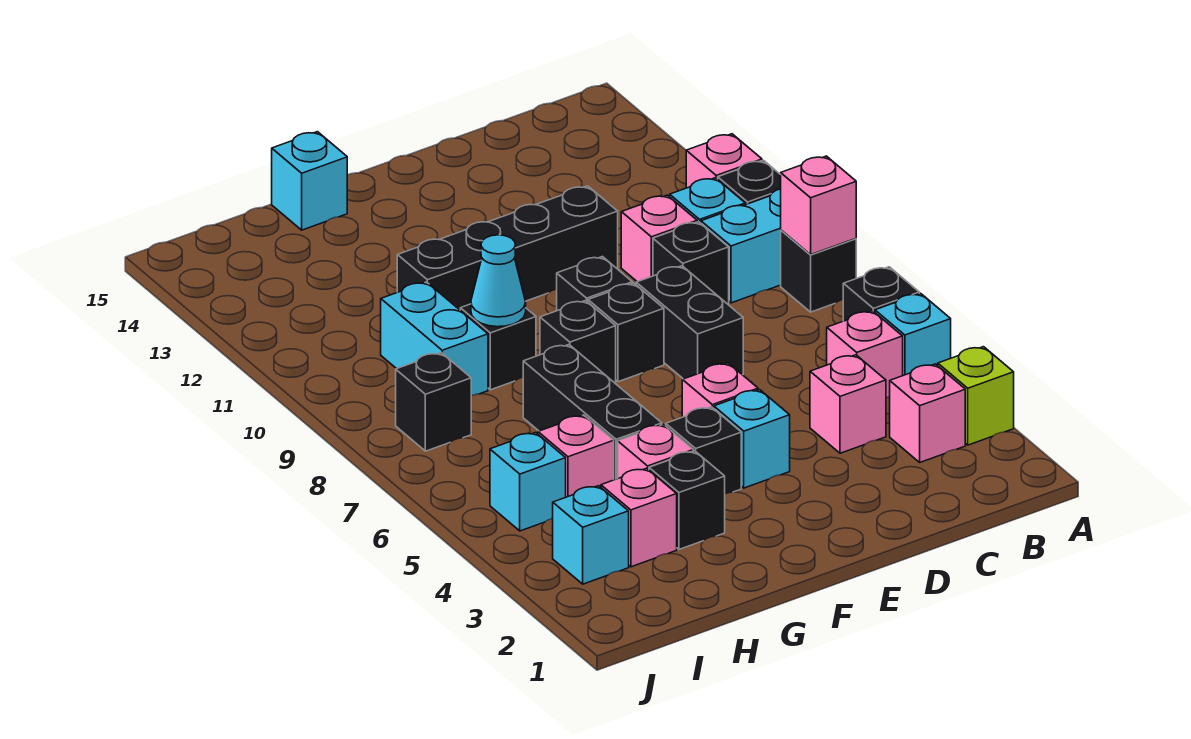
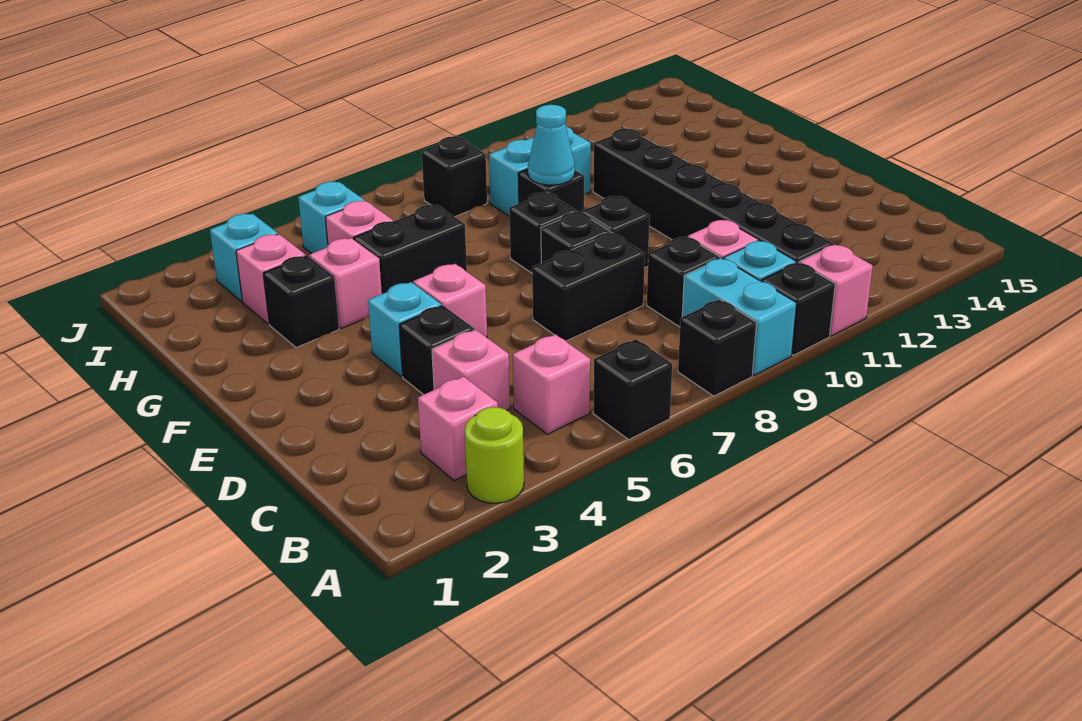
lime 1x1 brick [938,347,1014,445] -> lime 1x1 round brick [465,407,524,503]
cyan 1x1 brick [875,293,951,375] -> none
pink 1x1 brick [781,156,856,254] -> none
black 1x4 brick [397,186,618,310] -> black 1x6 brick [593,129,833,263]
black 1x1 brick [666,407,741,494] -> black 1x1 brick moved to [399,305,474,395]
black 1x3 brick [523,345,662,480] -> black 1x2 brick [354,205,467,294]
cyan 1x1 brick [272,132,347,230] -> none

